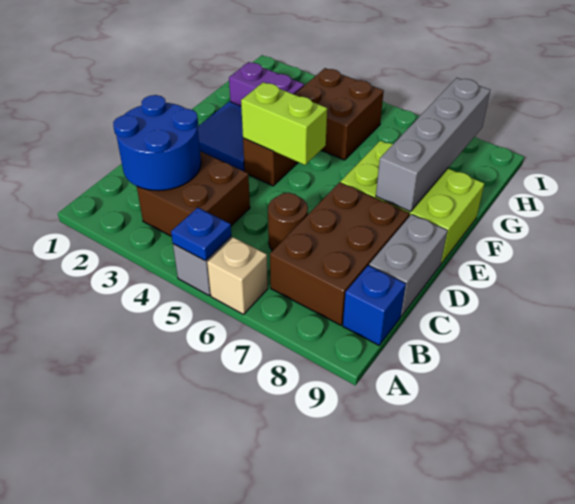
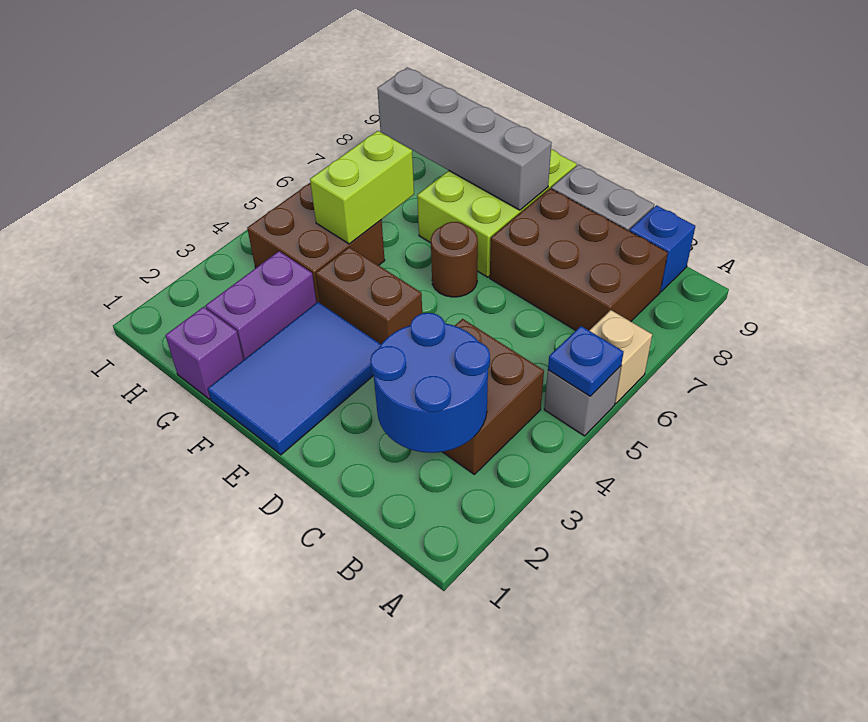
brown 1x1 round brick [268,193,308,251] -> brown 1x1 round brick moved to [431,222,478,297]
blue 2x2 tile [197,101,245,171] -> blue 2x3 tile [208,302,381,455]
lime 1x2 brick [241,82,327,165] -> lime 1x2 brick moved to [310,131,414,244]
none -> purple 1x1 brick [165,307,244,399]

